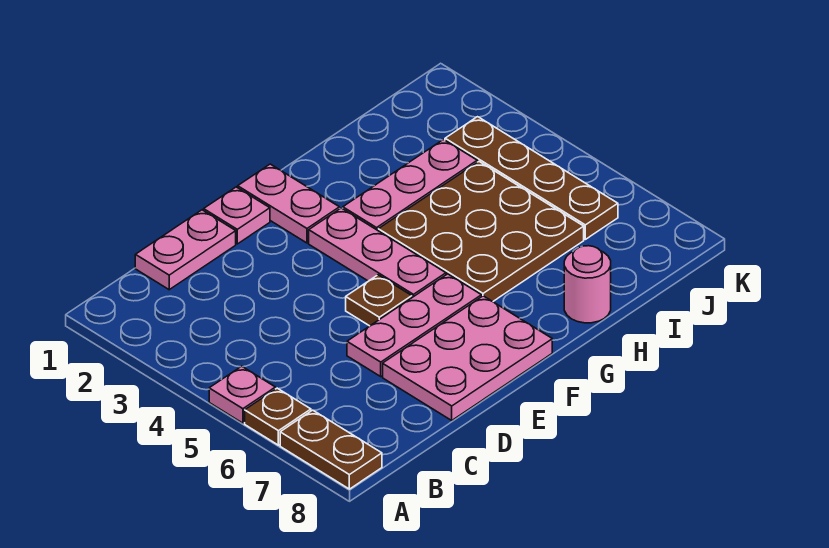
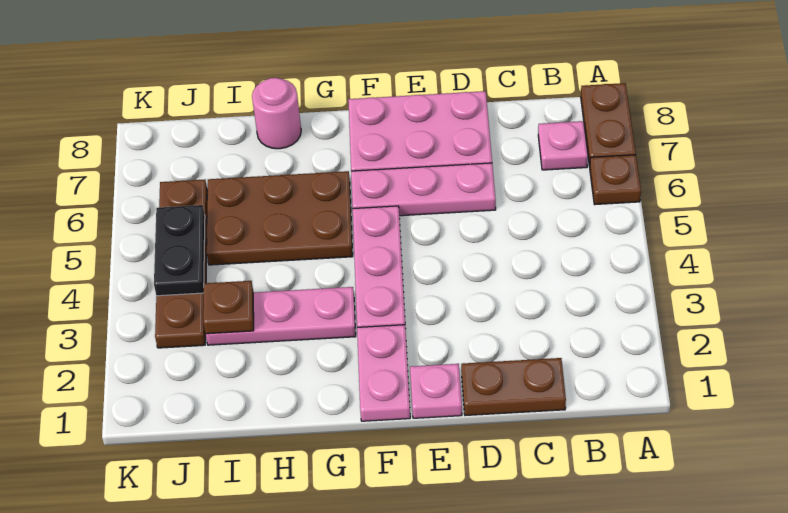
pink 1x1 plate [209,366,275,423] -> pink 1x1 plate moved to [538,121,588,170]
pink 1x2 plate [135,210,236,290] -> brown 1x2 plate [461,358,566,415]
brown 1x1 plate [346,275,412,326] -> brown 1x1 plate moved to [203,281,254,334]
brown 3x3 plate [378,162,584,302] -> brown 2x3 plate [207,171,353,265]
none -> black 1x2 plate [154,205,205,296]

